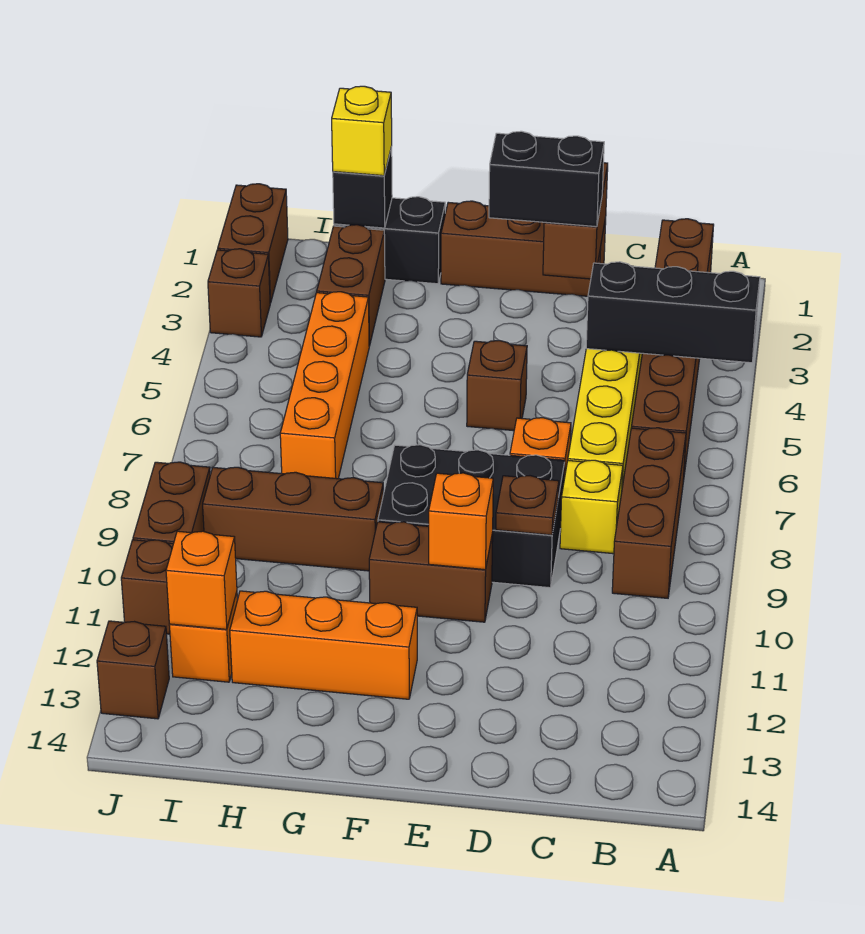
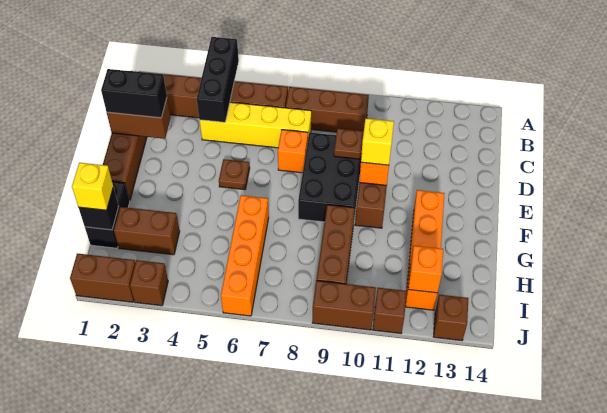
yellow 1x1 brick [560,460,623,554] -> yellow 1x1 brick moved to [361,118,394,165]
black 1x2 brick [489,131,604,227] -> black 1x2 brick turned to [101,69,167,118]
brown 1x1 brick [467,340,527,431] -> brown 1x1 plate [219,159,250,190]
orange 1x4 brick [280,292,369,479] -> orange 1x4 brick turned to [221,195,269,316]

